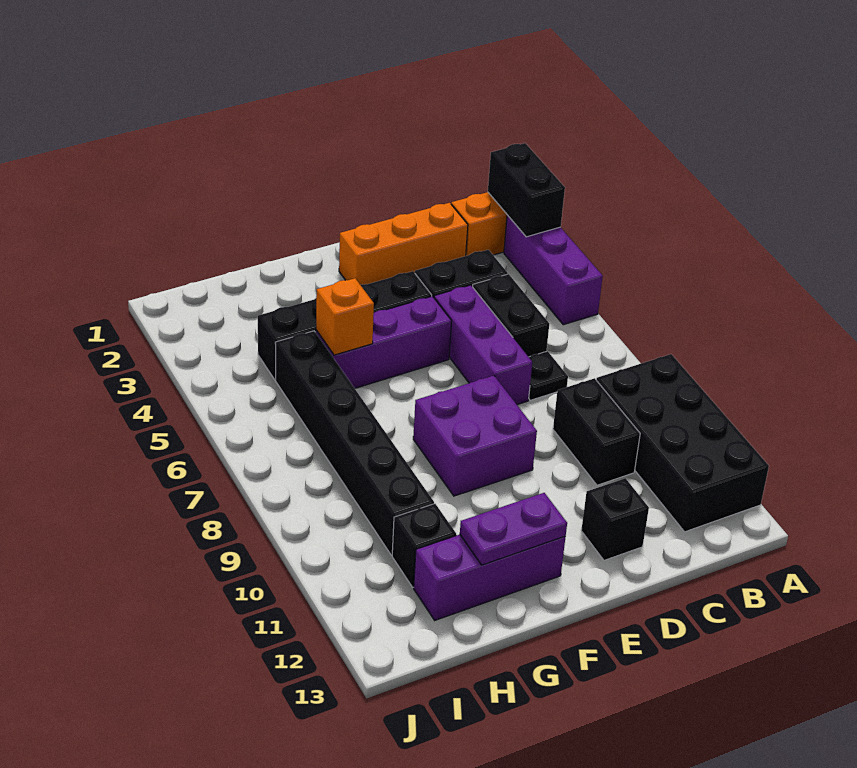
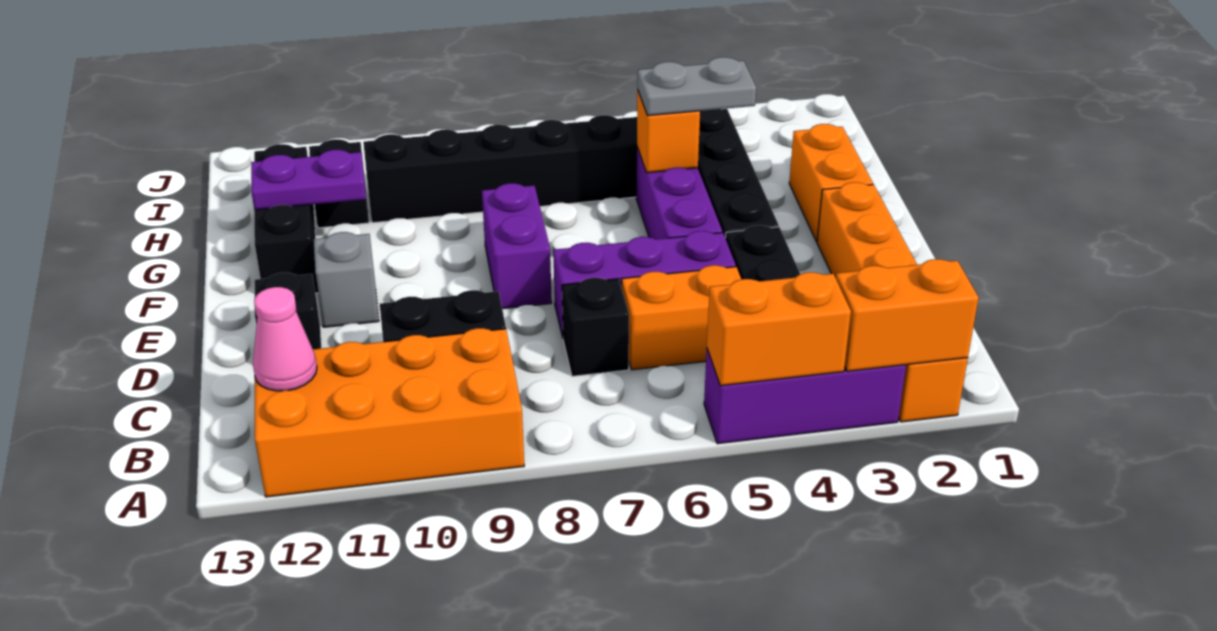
black 1x2 brick [488,143,565,237] -> orange 1x2 brick [836,259,979,371]
none -> orange 1x2 brick [707,272,851,386]
black 2x4 brick [596,354,769,532] -> orange 2x4 brick [255,328,524,497]
none -> pink 1x1 cone [253,287,317,391]
black 1x2 brick [473,274,549,357] -> orange 1x2 brick [622,265,741,370]
black 1x1 plate [529,351,568,400] -> black 1x1 brick [562,278,629,376]
purple 2x2 brick [413,376,537,496] -> purple 1x2 brick [482,183,552,309]
none -> grey 1x1 brick [314,232,379,327]
none -> orange 1x2 brick [789,124,873,242]
purple 1x3 brick [414,534,565,620] -> black 1x3 brick [254,144,318,293]
purple 1x2 plate [460,493,567,565] -> purple 1x2 plate turned to [251,150,366,210]
none -> grey 1x2 plate [638,57,756,116]

